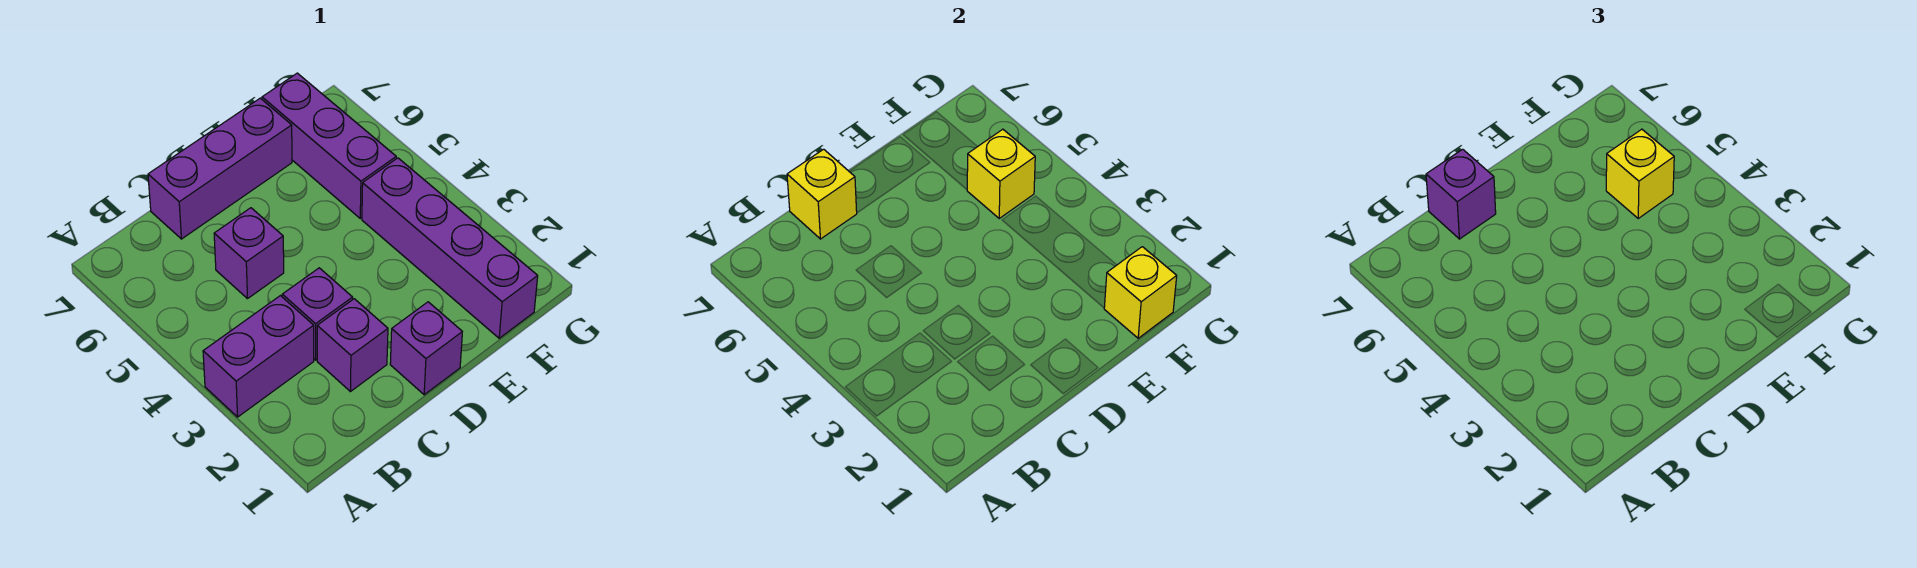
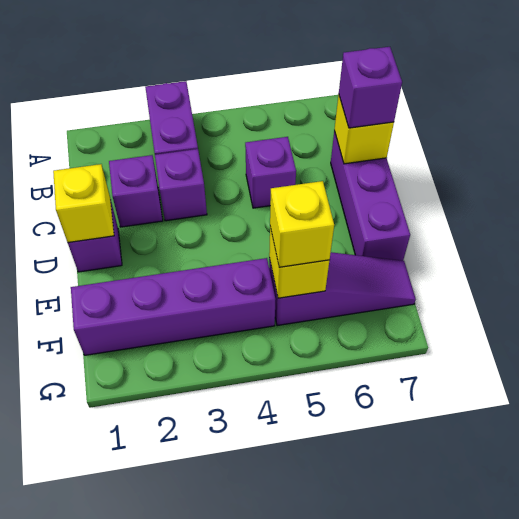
yellow 1x1 brick [1104,247,1177,338] -> yellow 1x1 brick moved to [53,164,114,243]
purple 1x3 brick [262,73,396,218] -> purple 1x3 slope [269,252,416,326]

